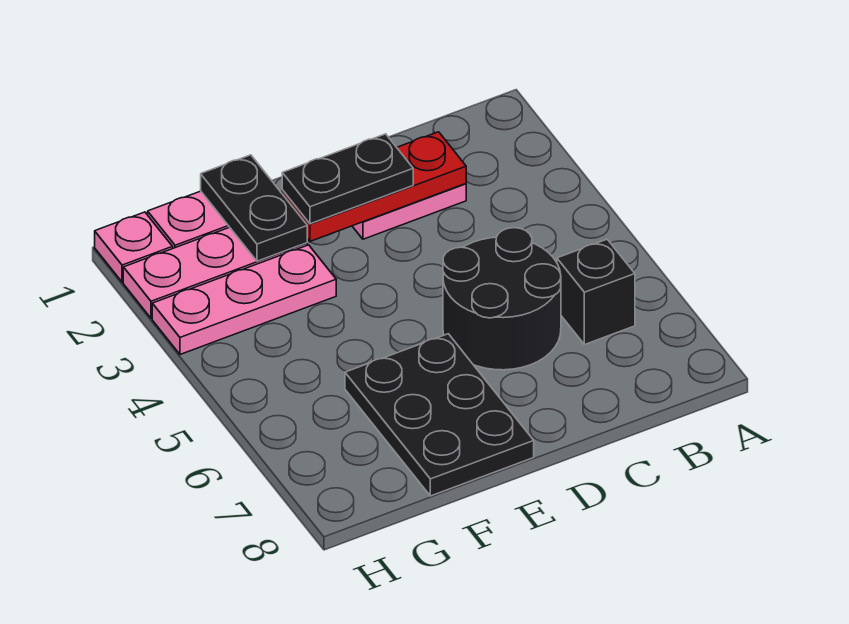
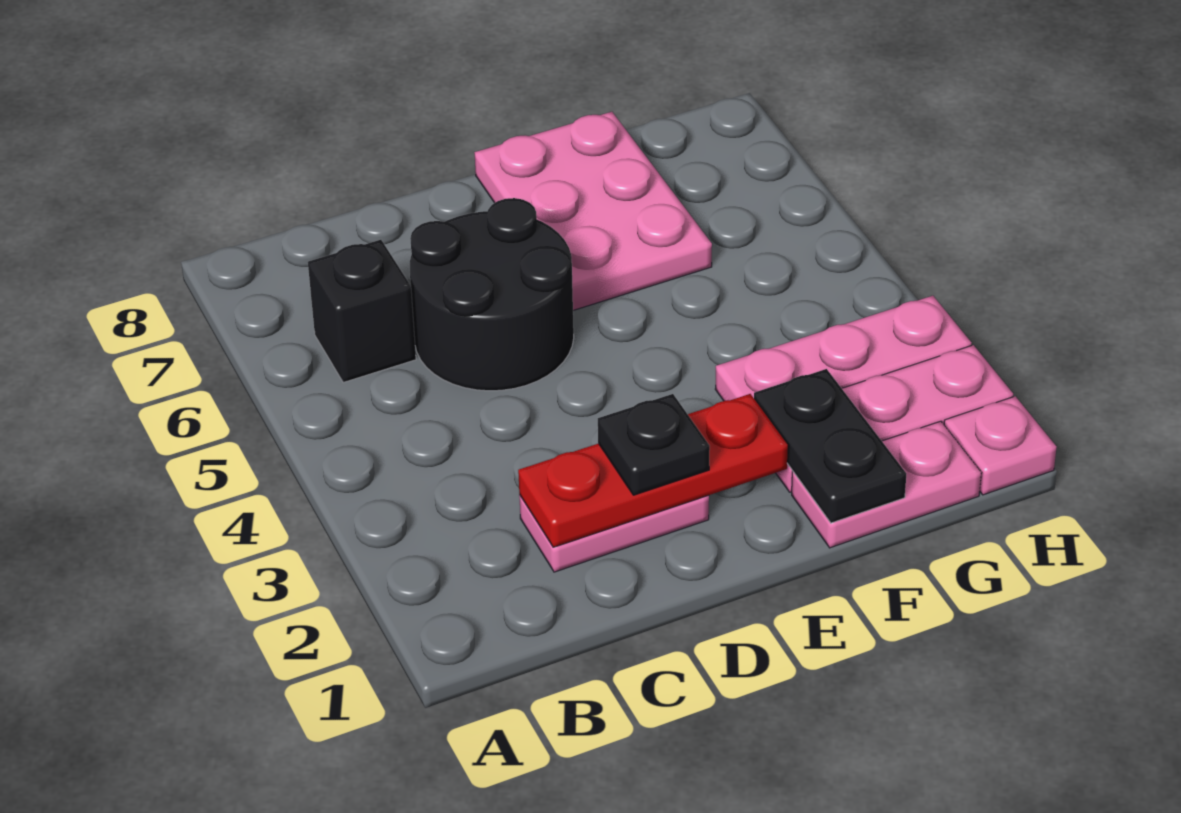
black 1x2 plate [282,134,413,224] -> black 1x1 plate [598,394,710,495]
black 2x3 plate [345,334,534,496] -> pink 2x3 plate [475,112,712,310]

